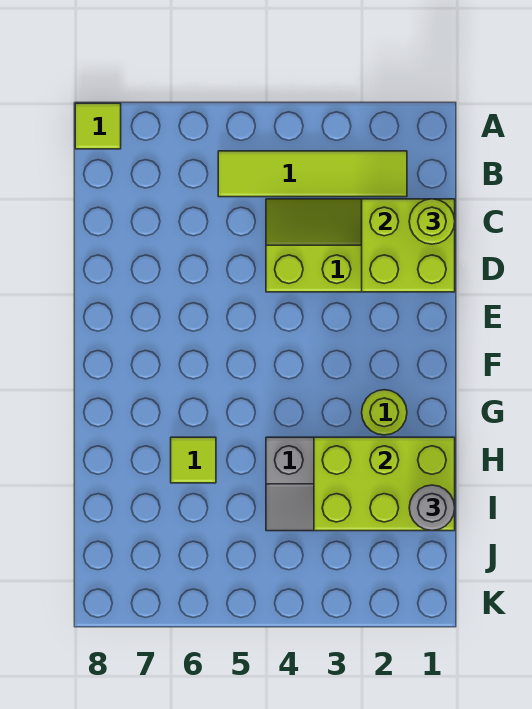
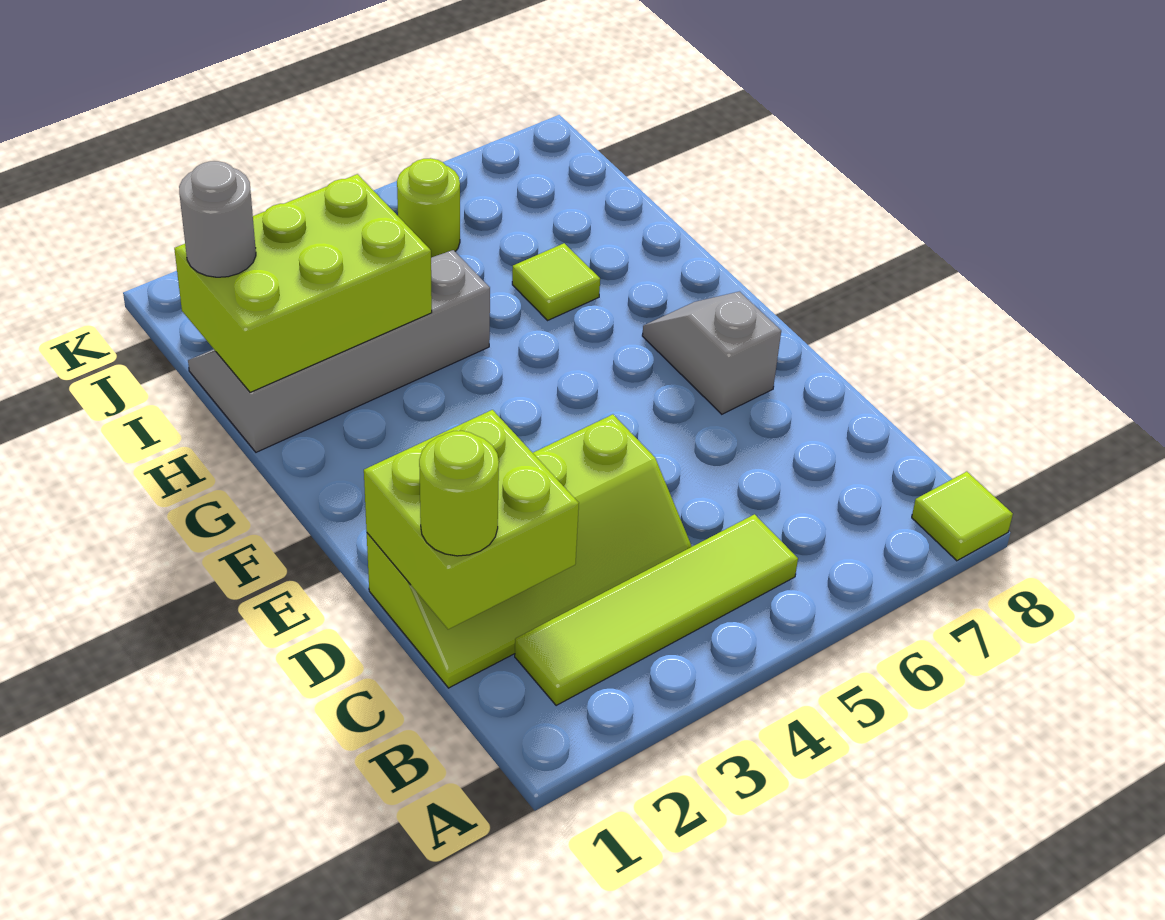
none -> grey 1x2 slope [642,292,781,414]
lime 1x1 round brick [362,390,407,435] -> lime 1x1 round brick moved to [397,158,460,257]

